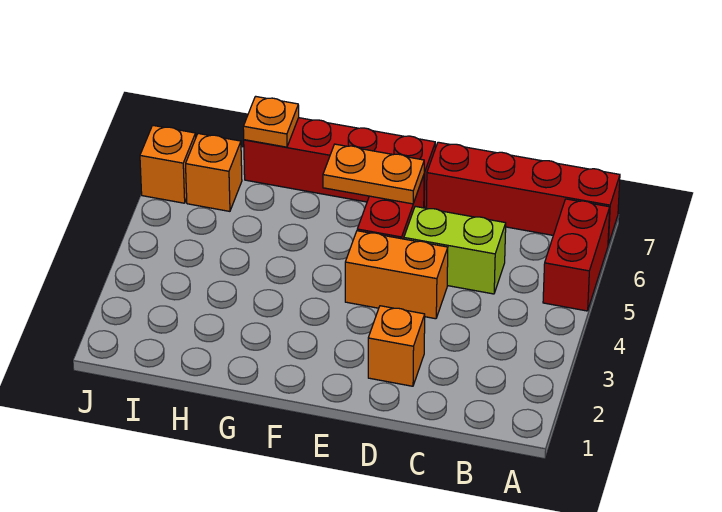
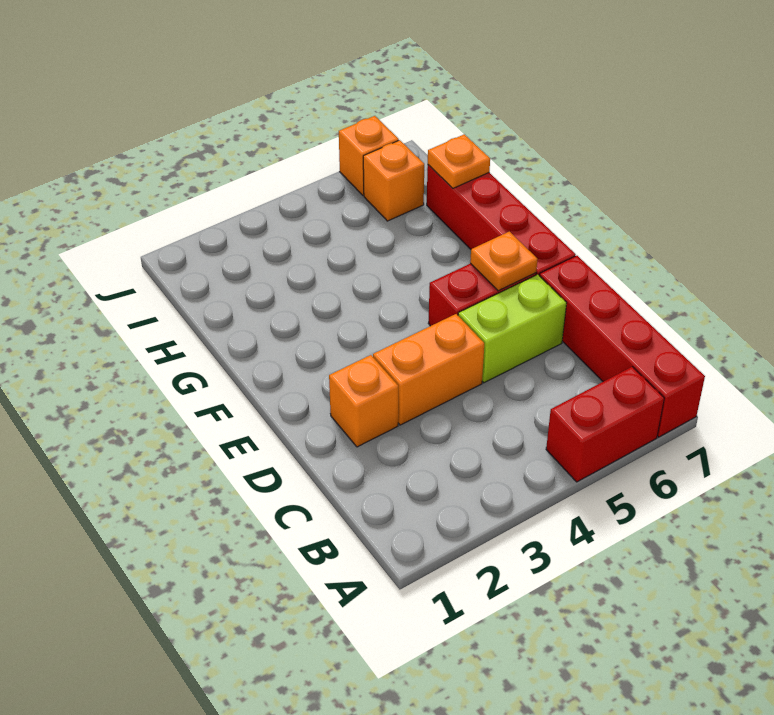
lime 1x2 brick [404,206,506,294] -> lime 1x2 brick turned to [458,274,567,383]
orange 1x2 brick [345,231,448,319] -> orange 1x2 brick turned to [373,314,484,425]
orange 1x2 plate [323,144,424,204] -> orange 1x1 plate [470,232,538,291]

